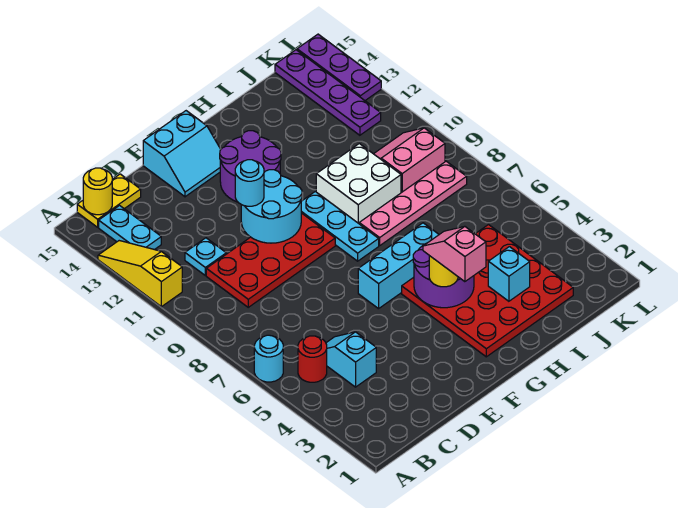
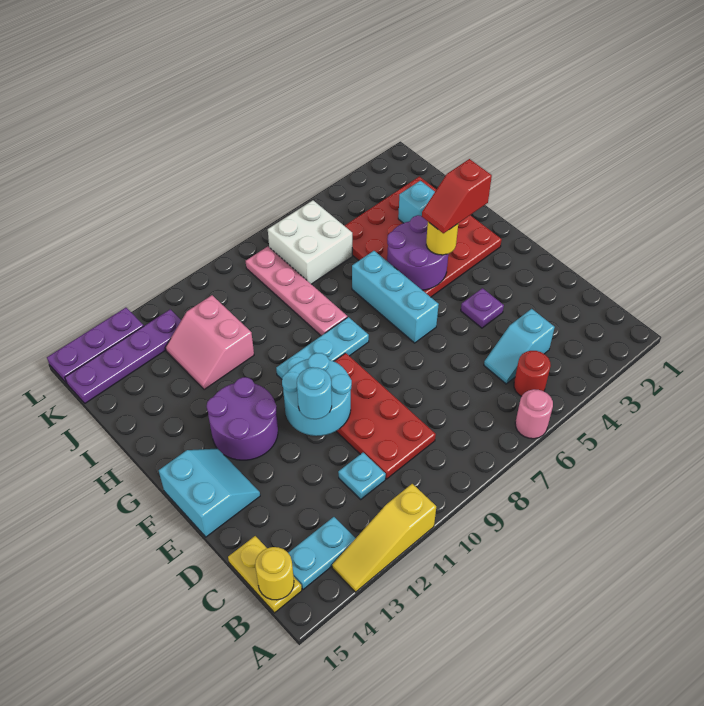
cyan 1x1 round brick [254,335,283,382] -> pink 1x1 round brick [515,389,553,439]
none -> purple 1x1 plate [461,288,504,328]
pink 1x2 slope [423,227,486,282] -> red 1x2 slope [422,159,492,233]
white 2x2 brick [316,144,401,223] -> white 2x2 brick moved to [268,200,352,284]
pink 2x2 slope [374,128,445,193] -> pink 2x2 slope moved to [165,295,254,389]

